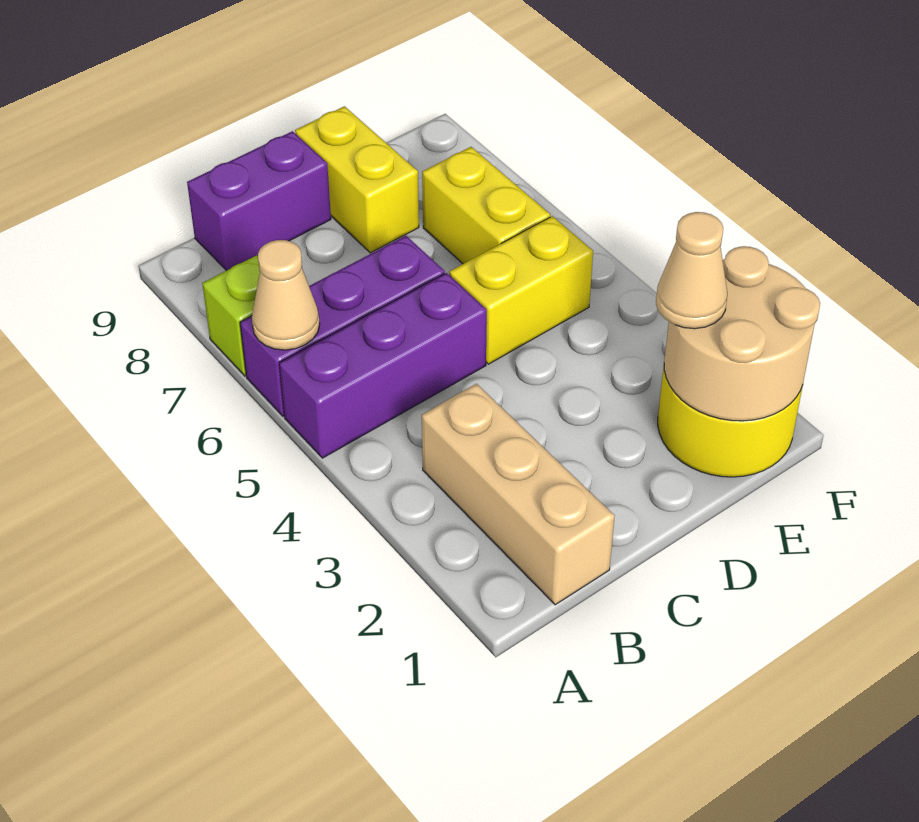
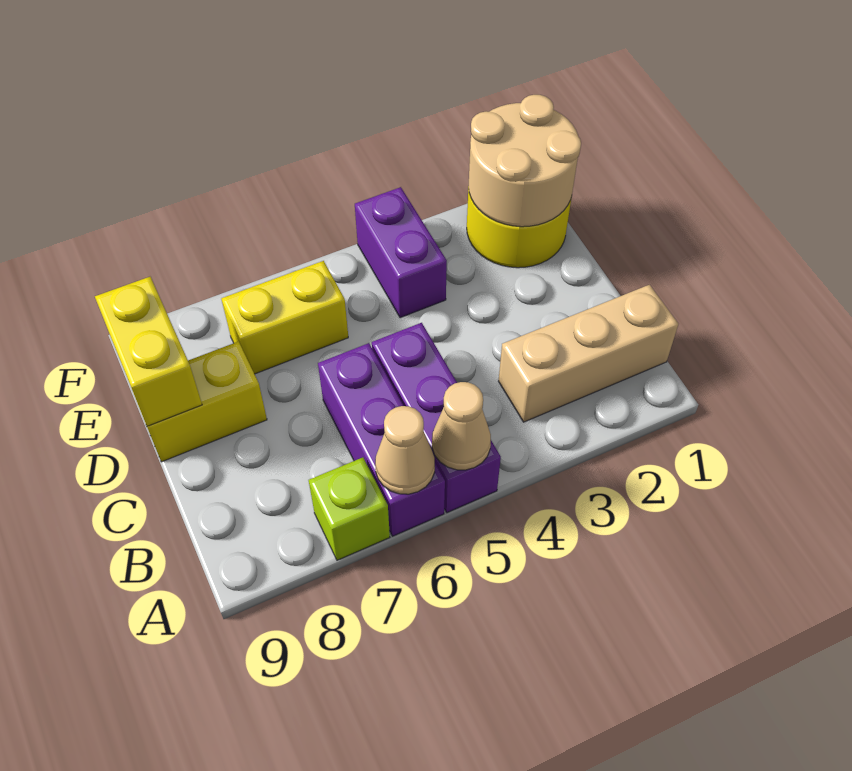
purple 1x2 brick [187,131,331,271] -> purple 1x2 brick moved to [355,187,447,318]
yellow 1x2 brick [449,216,593,364] -> yellow 1x2 brick moved to [95,277,202,426]
tan 1x1 cone [656,212,727,329] -> tan 1x1 cone moved to [432,382,491,470]

